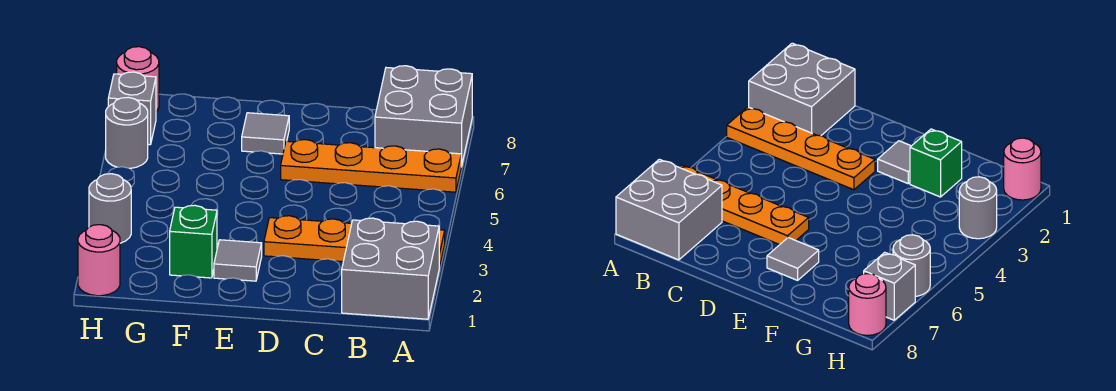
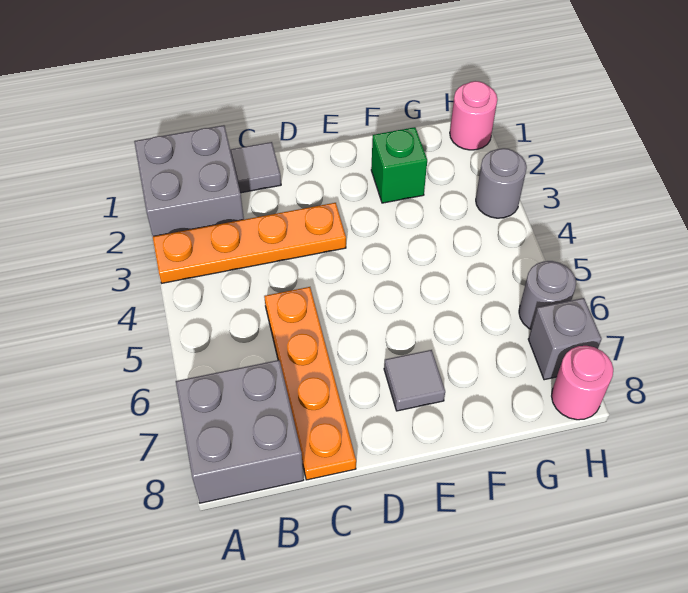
orange 1x4 plate [281,140,461,192] -> orange 1x4 plate turned to [264,287,356,480]
grey 1x1 tile [214,240,262,281] -> grey 1x1 tile moved to [230,142,281,193]

